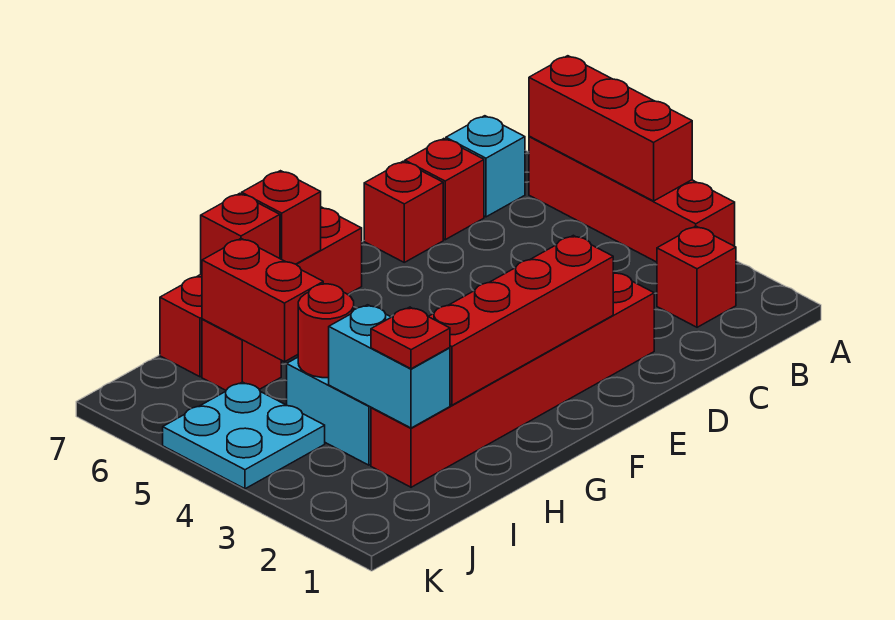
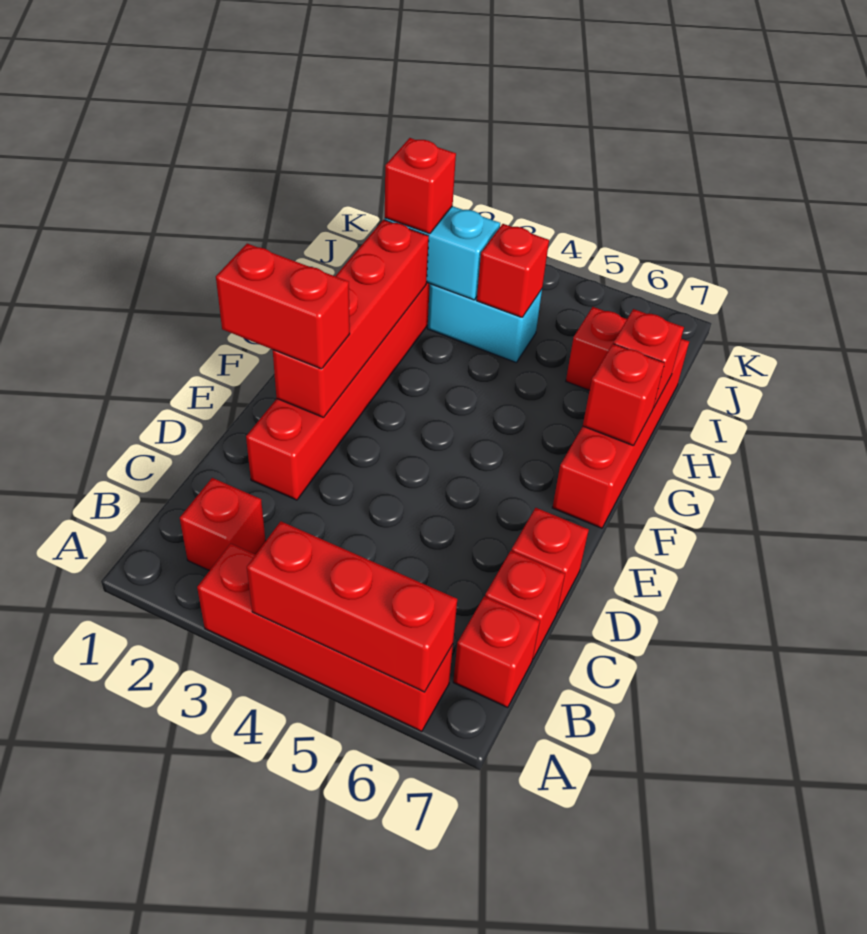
cyan 1x1 brick [446,116,525,217] -> red 1x1 brick [453,596,540,708]
red 1x1 plate [371,307,450,369] -> red 1x1 brick [385,138,456,234]
red 1x1 round brick [298,284,354,378] -> red 1x1 brick [477,224,549,317]
red 1x2 brick [202,239,323,362] -> red 1x2 brick moved to [216,244,350,369]
cyan 2x2 plate [163,382,325,489] -> none

